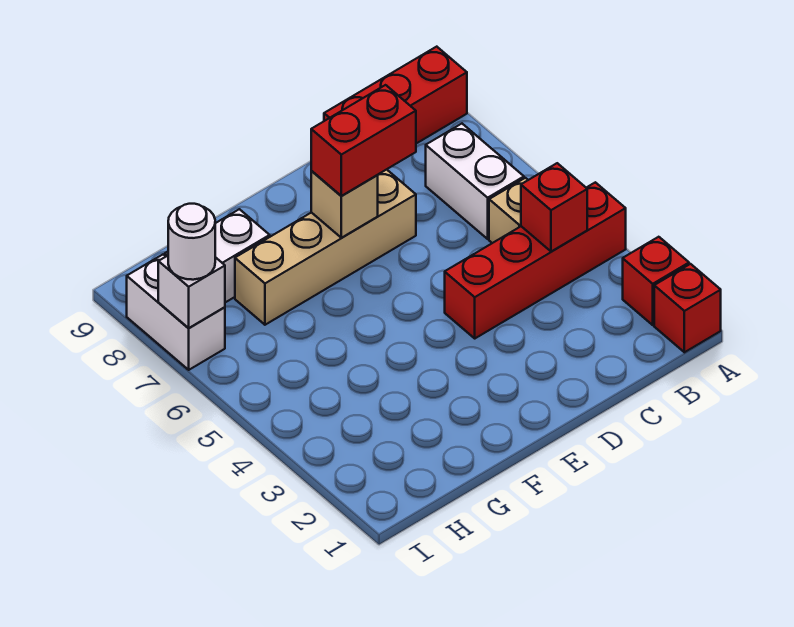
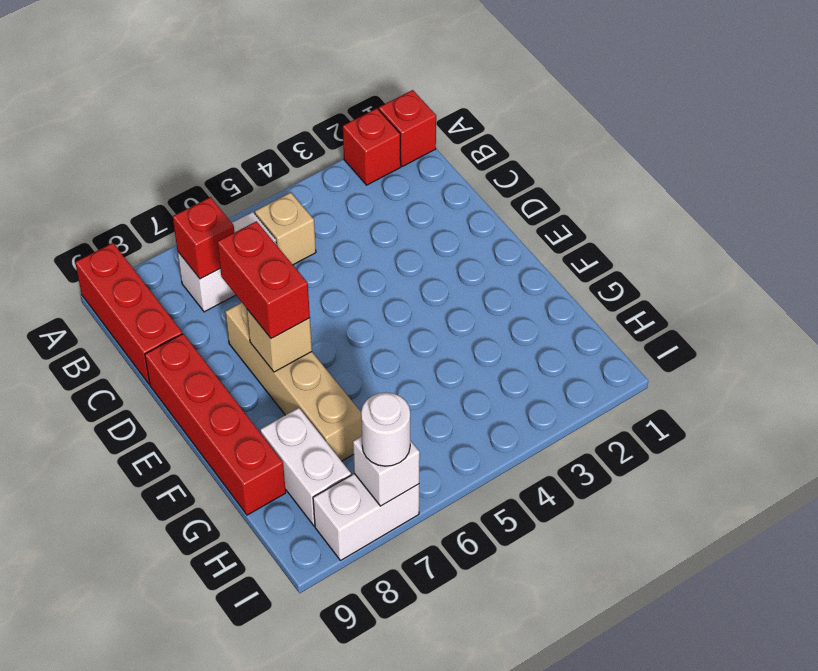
red 1x4 brick [445,182,626,338] -> red 1x4 brick moved to [145,334,286,515]
red 1x1 brick [521,163,587,252] -> red 1x1 brick moved to [173,197,234,279]

